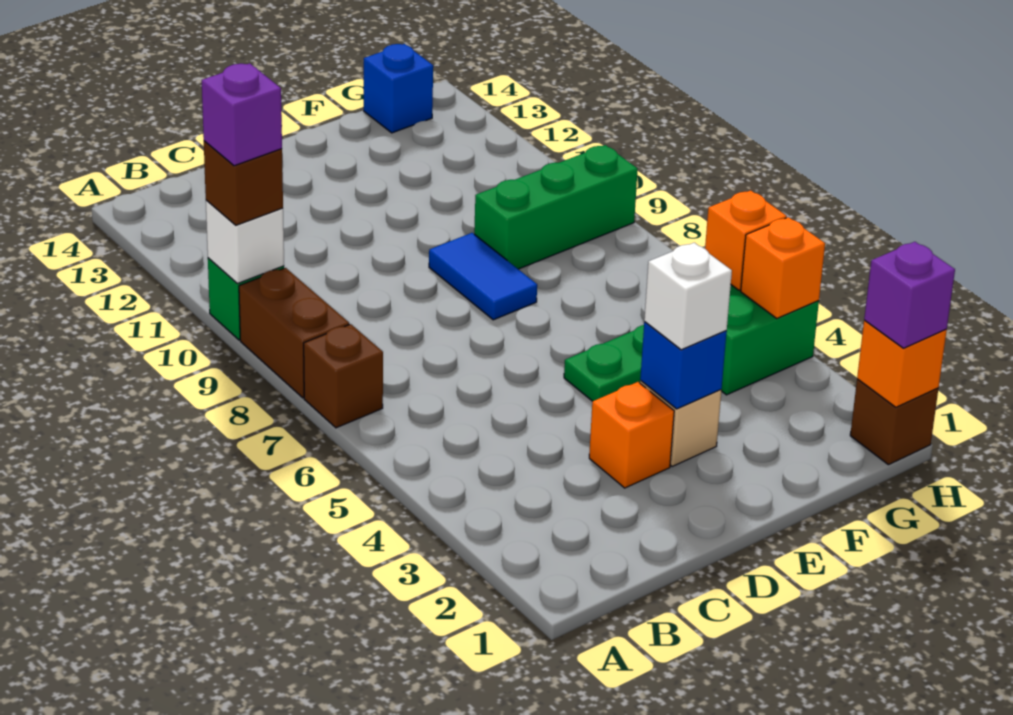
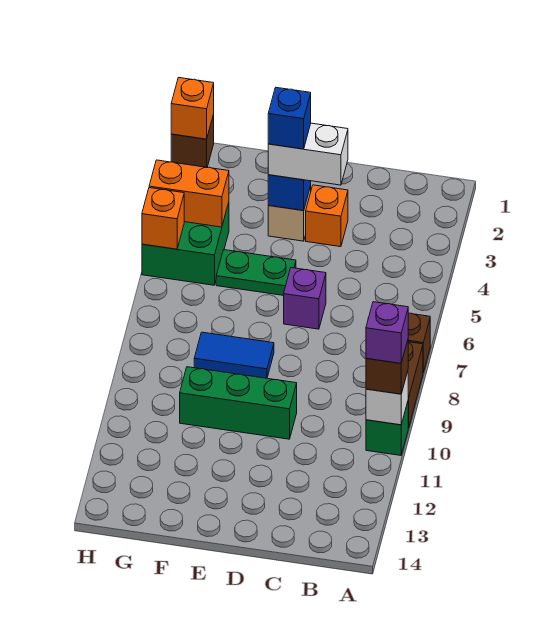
white 1x1 brick [644,243,732,350] -> white 1x2 brick [268,123,348,185]
blue 1x2 tile [429,233,537,320] -> blue 1x2 tile turned to [194,332,274,378]
green 1x3 brick [474,145,638,269] -> green 1x3 brick moved to [180,367,297,439]
blue 1x1 brick [364,44,433,133] -> blue 1x1 brick moved to [268,88,311,149]
purple 1x1 brick [864,242,955,348] -> purple 1x1 brick moved to [284,268,326,329]
orange 1x1 brick [741,217,825,318] -> orange 1x2 brick [149,160,229,227]

